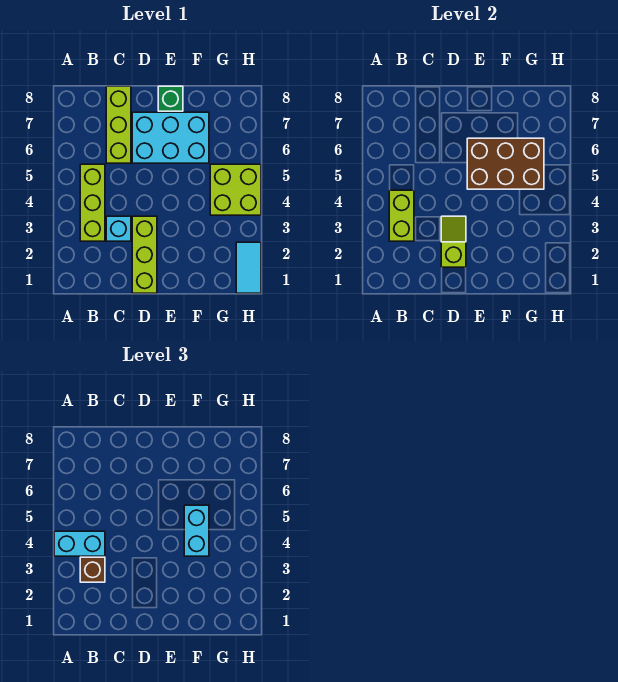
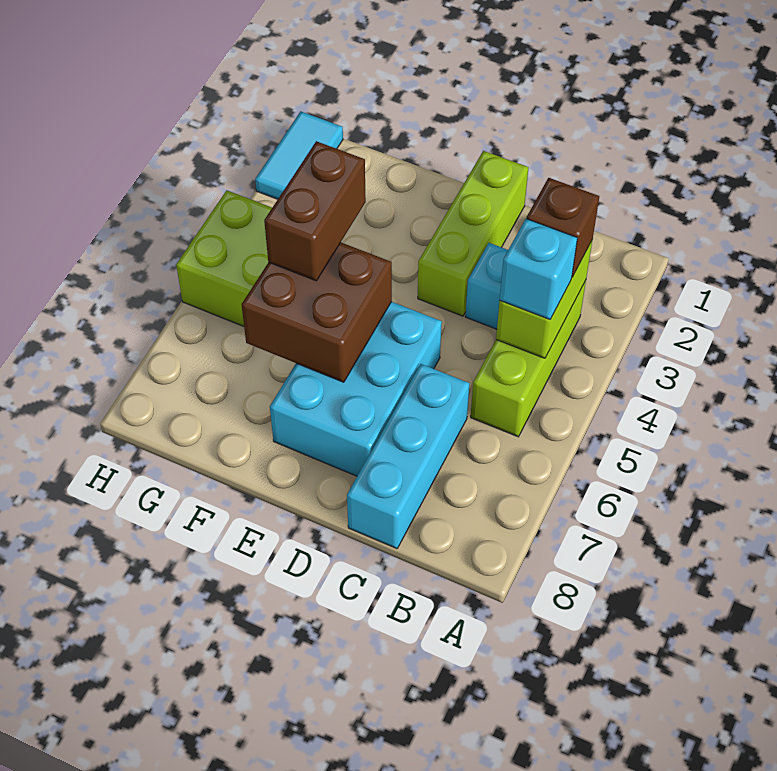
cyan 1x2 brick [54,531,105,556] -> cyan 1x1 brick [500,219,577,320]
lime 1x3 brick [106,86,131,163] -> cyan 1x3 brick [347,364,470,549]
lime 1x2 slope [441,216,466,267] -> none
cyan 2x3 brick [132,112,209,163] -> cyan 2x3 brick turned to [270,302,442,476]
brown 2x3 brick [467,138,544,189] -> brown 2x2 brick [242,243,392,382]
green 1x1 brick [158,86,183,111] -> none
cyan 1x2 brick [184,505,209,556] -> brown 1x2 brick [264,141,366,281]

